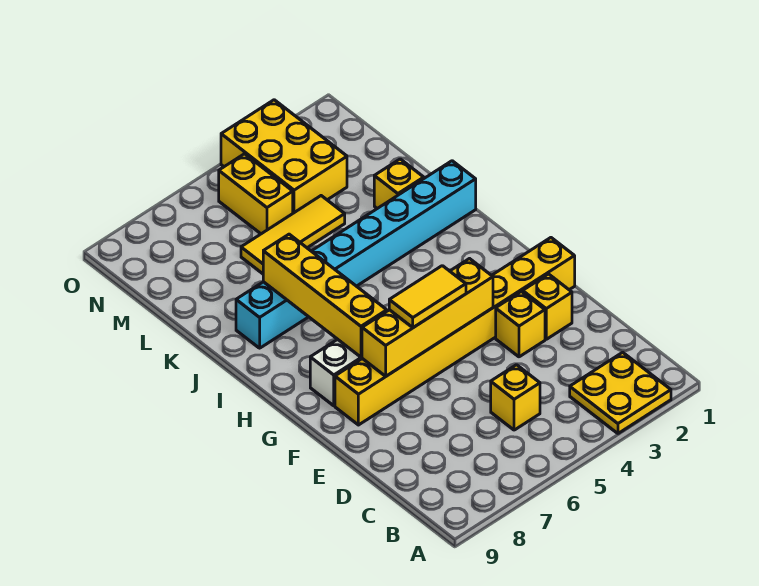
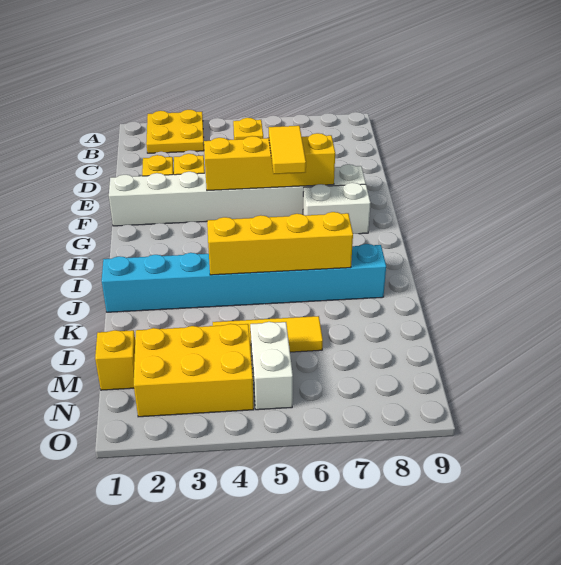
yellow 1x8 brick [335,238,575,425] -> white 1x8 brick [109,164,366,226]
yellow 1x2 tile [389,266,466,328] -> yellow 1x2 tile turned to [269,126,306,174]
yellow 1x4 brick [263,234,387,357] -> yellow 1x4 brick turned to [207,212,353,275]
yellow 1x1 brick [374,159,424,209] -> yellow 1x1 brick moved to [95,330,135,390]
yellow 2x3 brick [221,100,347,213] -> yellow 2x3 brick turned to [134,324,254,417]
yellow 1x2 brick [219,154,293,234] -> white 1x2 brick [250,322,293,410]

